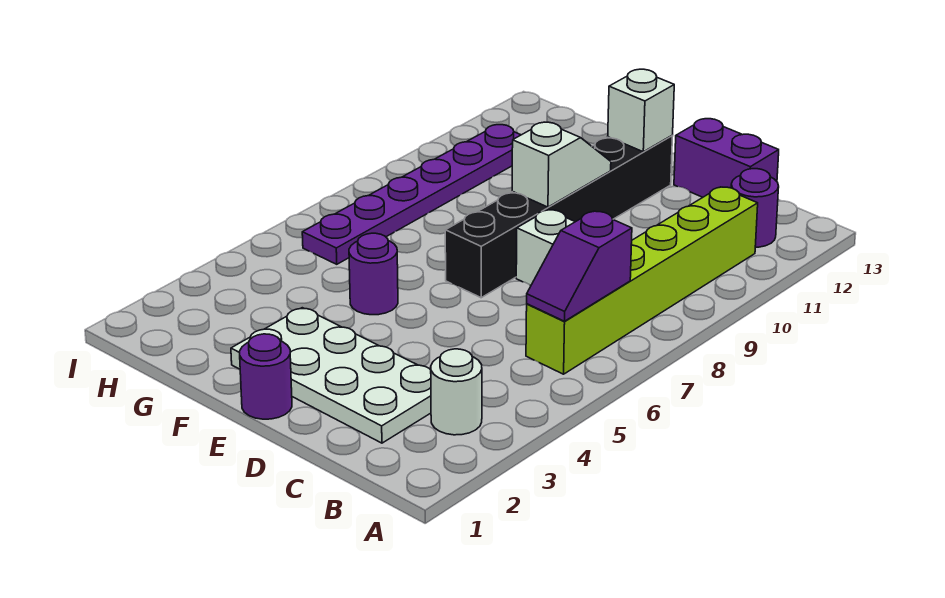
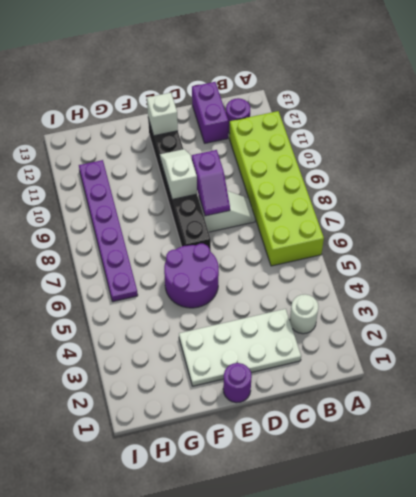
lime 1x6 brick [526,187,758,374] -> lime 2x6 brick [229,111,324,266]
purple 1x2 slope [527,211,632,321] -> purple 1x2 slope moved to [192,150,230,216]
purple 1x2 brick [674,119,779,197] -> purple 1x2 brick turned to [192,82,228,143]
purple 1x1 round brick [349,233,398,315] -> purple 2x2 round brick [164,244,219,308]

